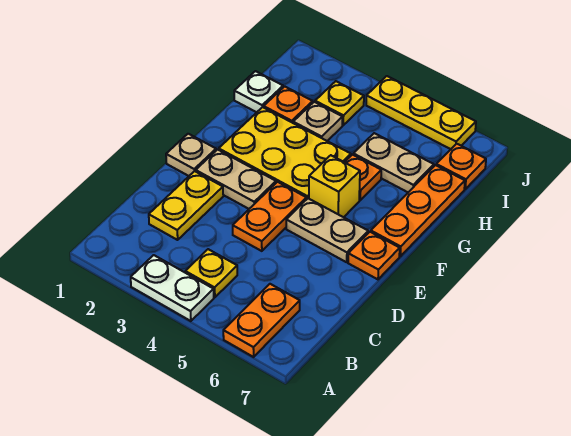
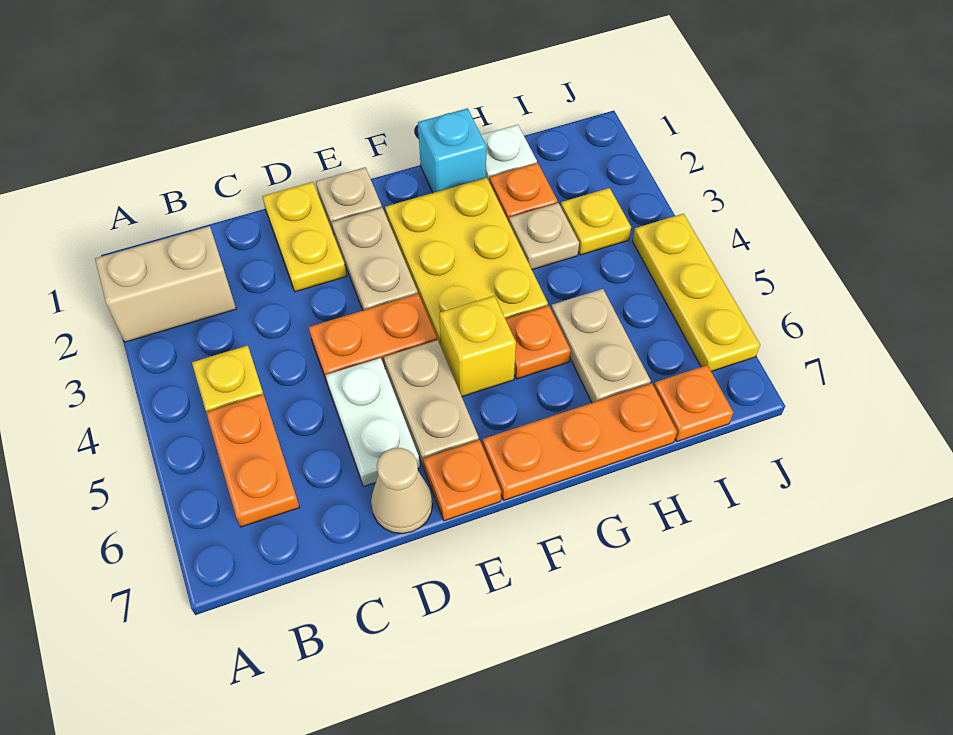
none -> tan 1x2 brick [95,226,236,342]
white 1x2 plate [131,255,214,321] -> white 1x2 plate moved to [326,358,420,486]
orange 1x2 plate [223,284,300,357] -> orange 1x2 plate turned to [206,394,299,527]
yellow 1x2 plate [149,171,223,240] -> yellow 1x2 plate turned to [262,182,346,292]
none -> tan 1x1 cone [371,448,433,534]
none -> cyan 1x1 brick [418,108,486,193]

